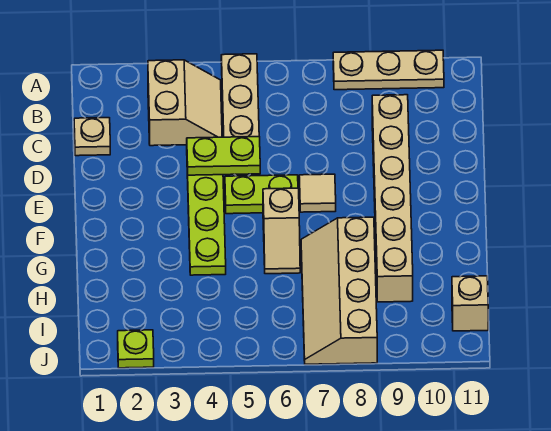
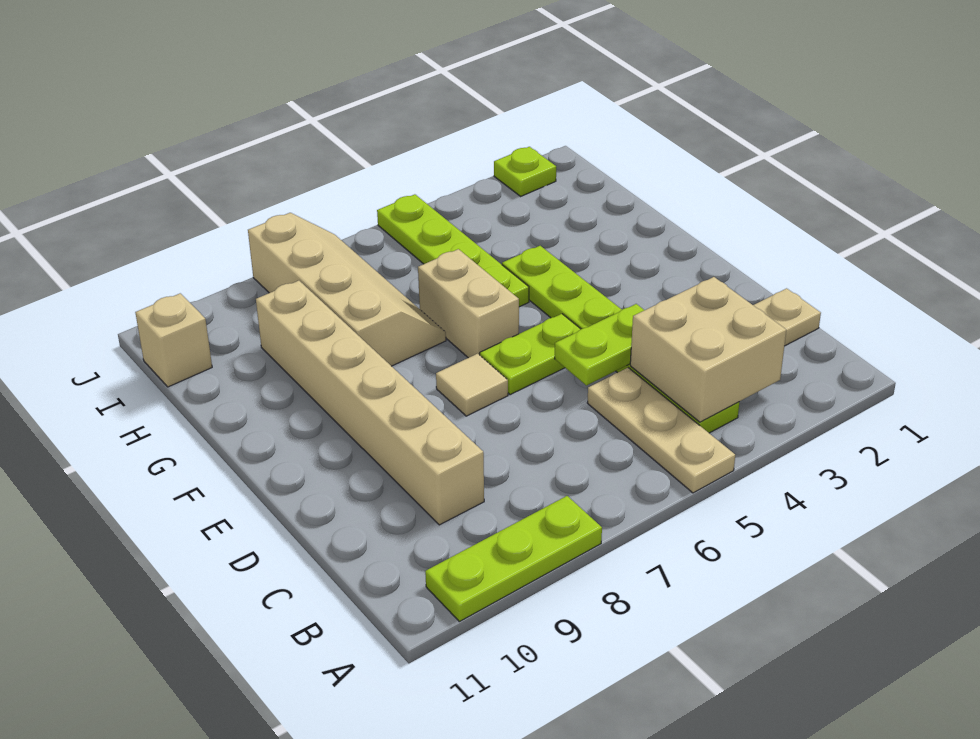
tan 1x3 plate [333,50,444,90] -> lime 1x3 plate [425,496,602,622]
tan 2x2 slope [148,60,222,146] -> tan 2x2 brick [630,277,786,422]
tan 1x2 slope [263,188,300,274] -> tan 1x2 brick [418,249,519,358]
none -> lime 1x4 plate [377,194,529,307]

